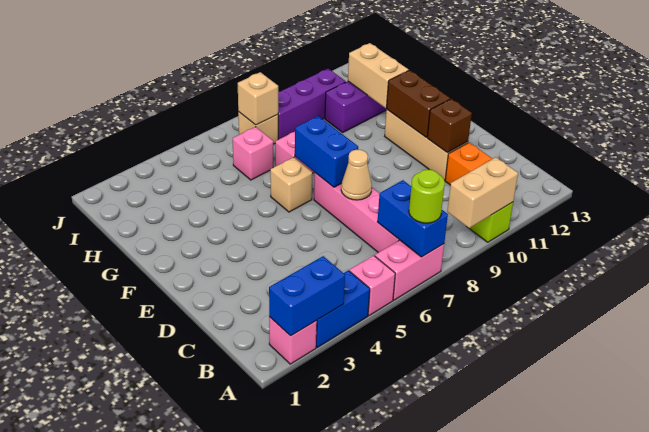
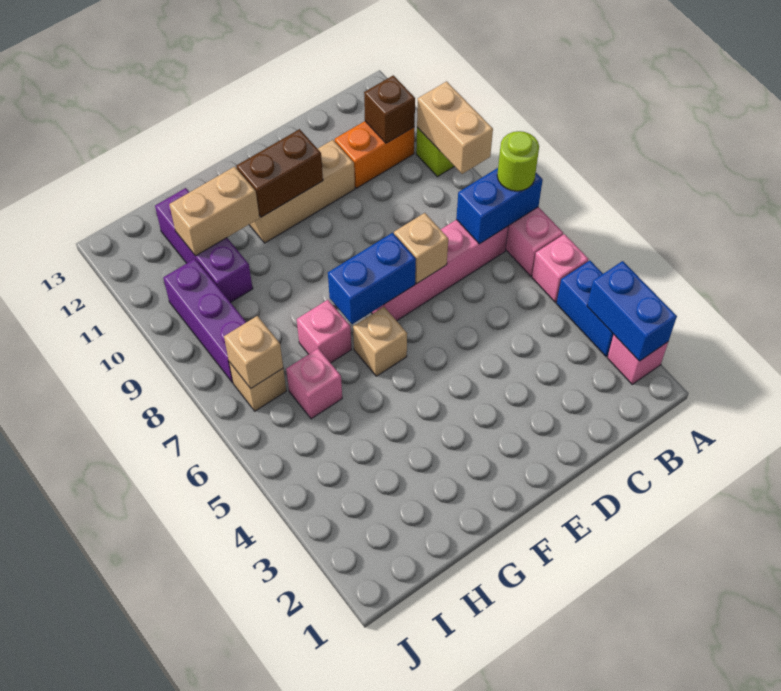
tan 1x1 cone [341,150,372,200] -> tan 1x1 brick [394,213,448,283]
brown 1x1 brick [427,99,472,153] -> brown 1x1 brick moved to [364,75,415,143]

